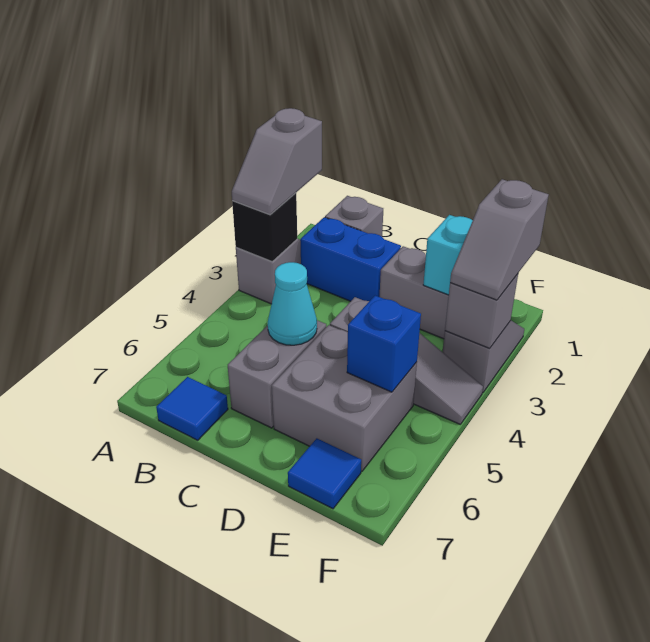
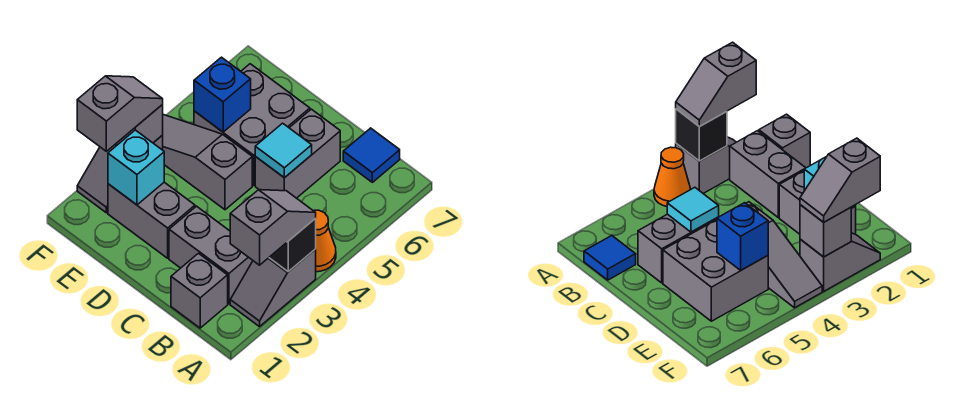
none -> orange 1x1 cone [314,210,336,272]
blue 1x2 brick [300,217,401,301] -> grey 1x2 brick [169,206,253,304]
cyan 1x1 cone [268,262,317,345] -> cyan 1x1 tile [255,123,312,178]
blue 1x1 tile [288,438,361,509] -> none

